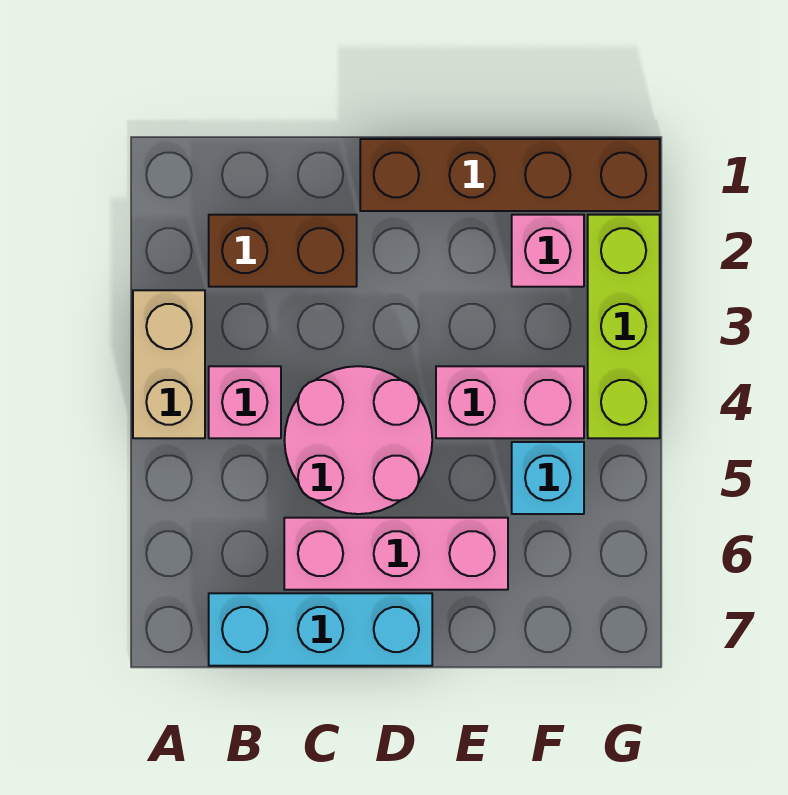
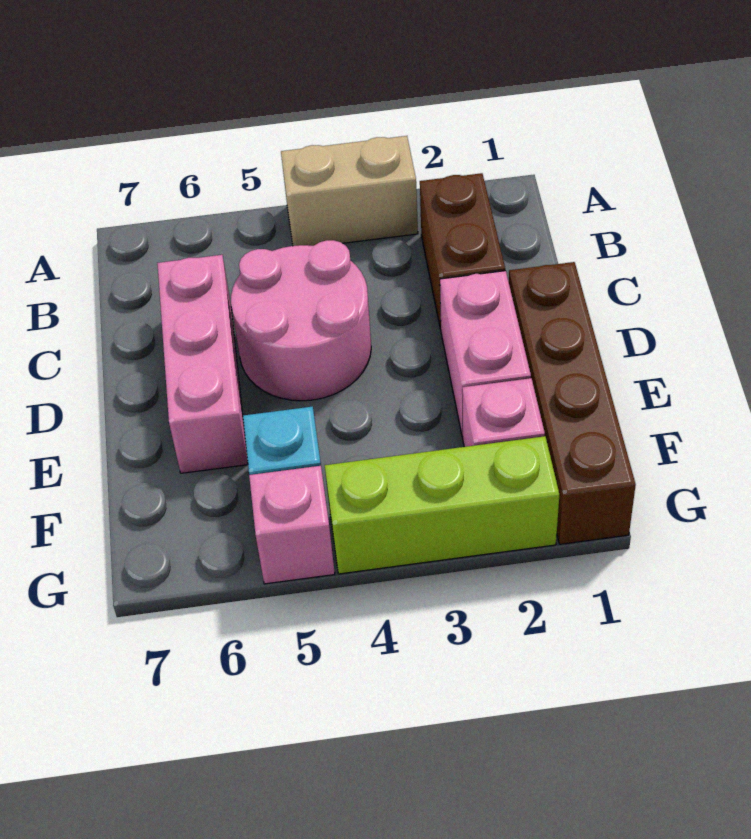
pink 1x1 brick [209,366,281,438] -> pink 1x1 brick moved to [249,466,335,584]
cyan 1x3 brick [209,593,432,666] -> none
pink 1x2 brick [436,366,584,438] -> pink 1x2 brick moved to [440,271,531,437]

